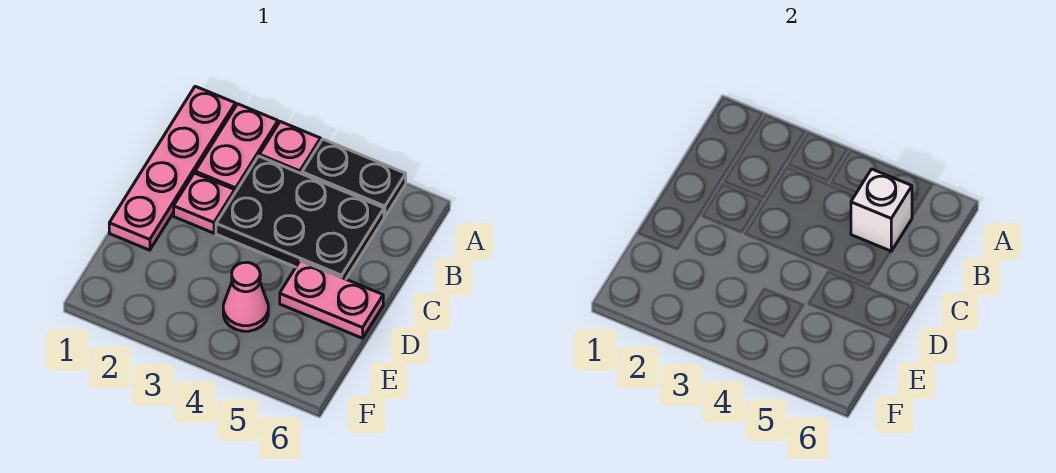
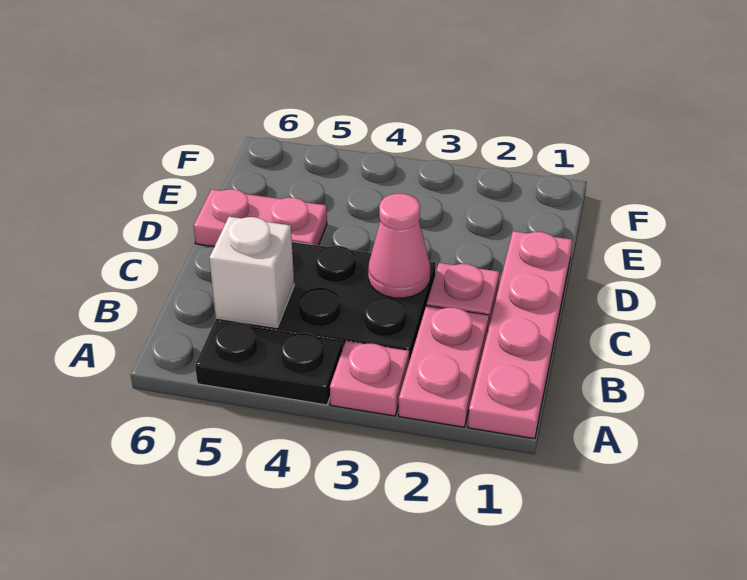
pink 1x1 cone [223,262,268,331] -> pink 1x1 cone moved to [368,194,430,298]

